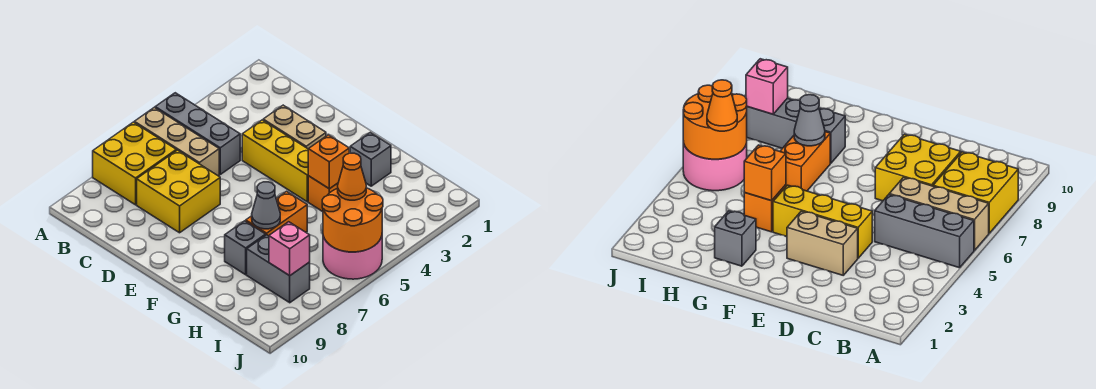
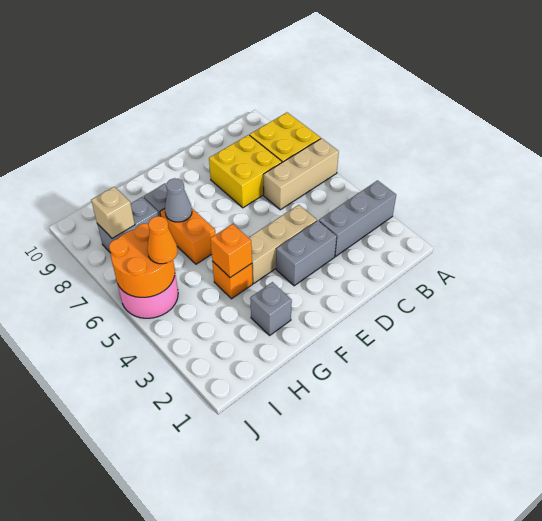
grey 1x3 brick [155,93,240,174] -> grey 1x3 brick moved to [319,181,396,256]
tan 1x2 brick [263,105,326,149] -> grey 1x2 brick [276,221,337,286]
yellow 1x3 brick [242,120,308,202] -> tan 1x3 brick [249,205,317,283]
pink 1x1 brick [269,222,310,276] -> tan 1x1 brick [91,187,135,238]

